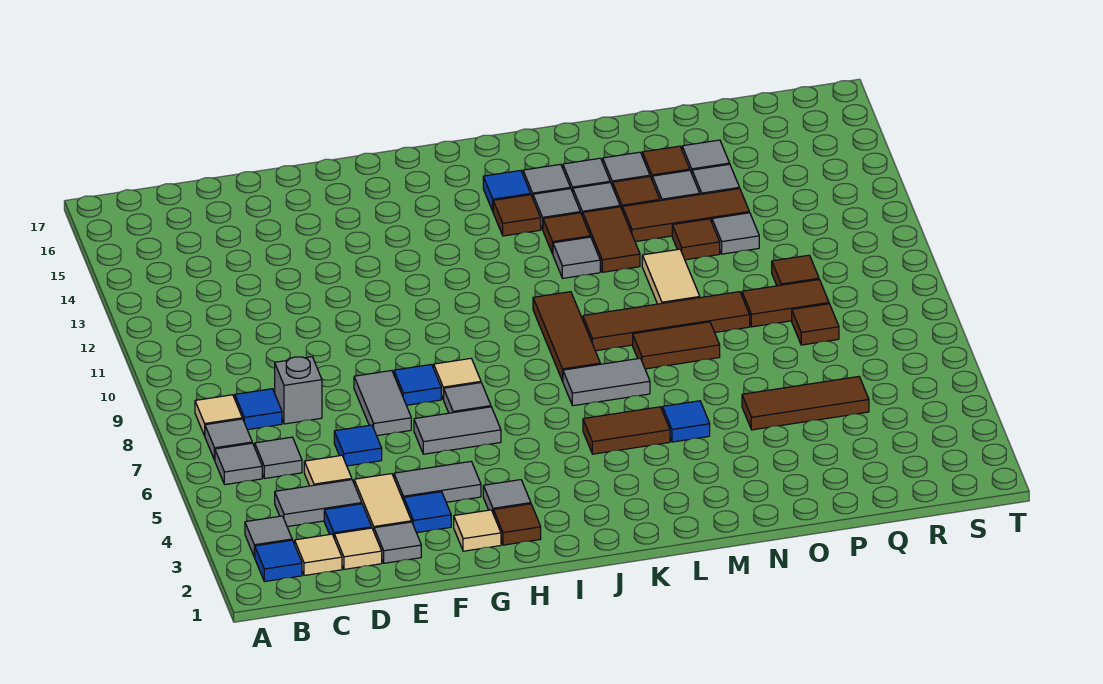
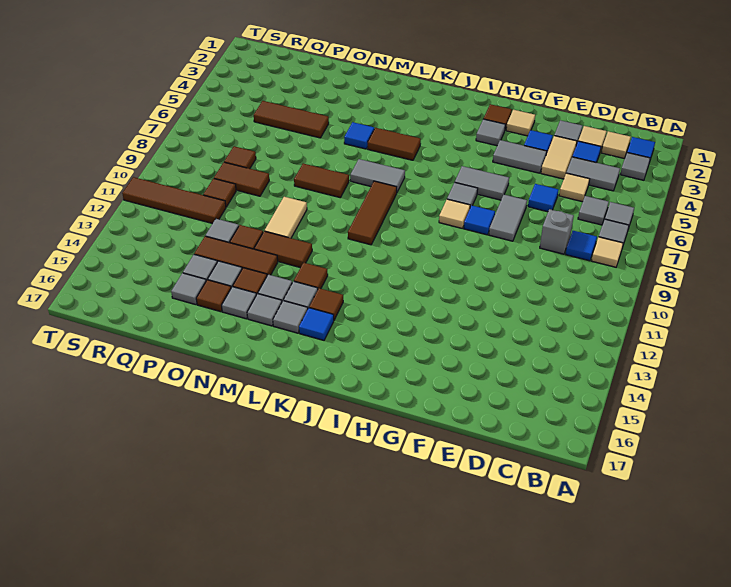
brown 1x4 tile [583,292,750,351] -> brown 1x4 tile moved to [122,177,226,224]
grey 1x1 tile [553,237,600,278] -> none
brown 1x2 tile [583,207,640,272] -> brown 1x2 tile turned to [254,231,312,268]

